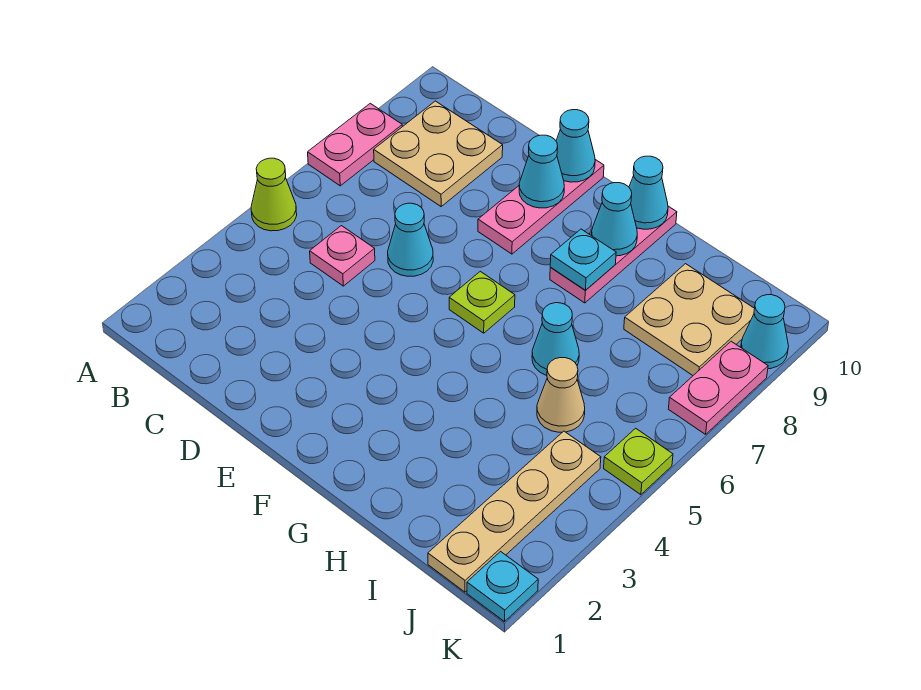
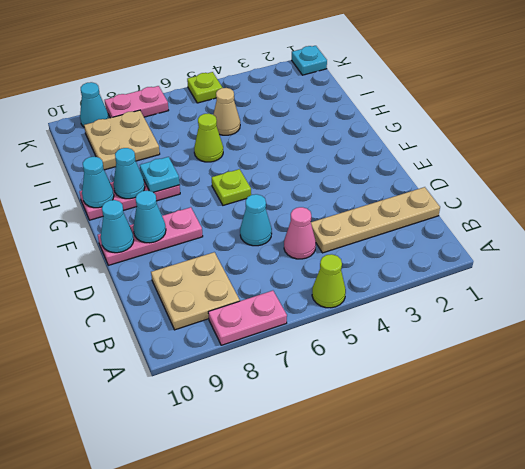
pink 1x1 plate [310,226,375,286] -> pink 1x1 cone [284,207,316,259]
cyan 1x1 cone [532,303,579,376] -> lime 1x1 cone [194,113,223,162]
tan 1x4 plate [428,431,601,592] -> tan 1x4 plate moved to [311,187,440,253]

